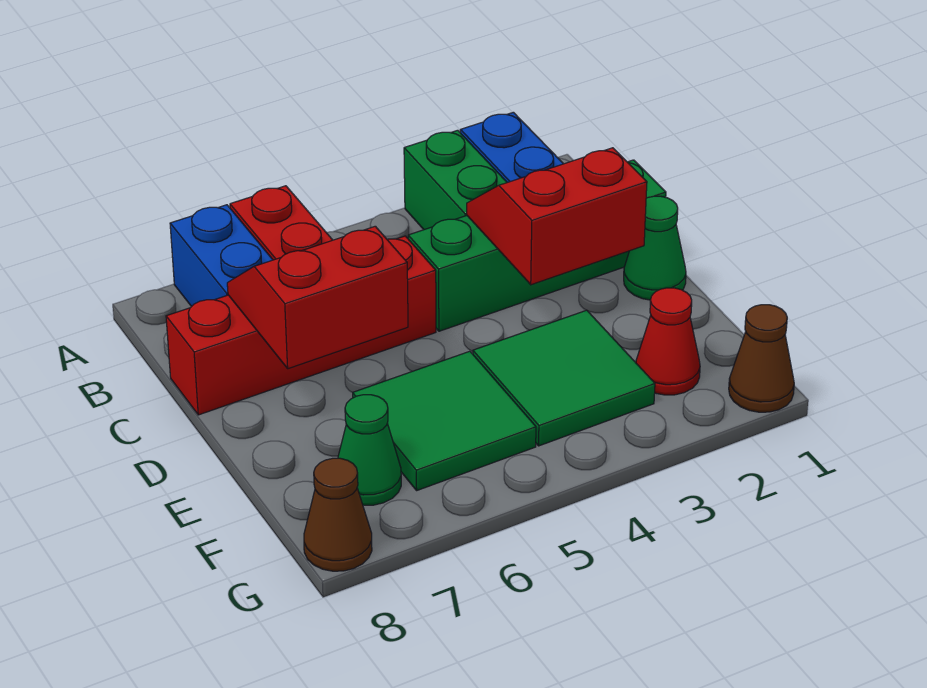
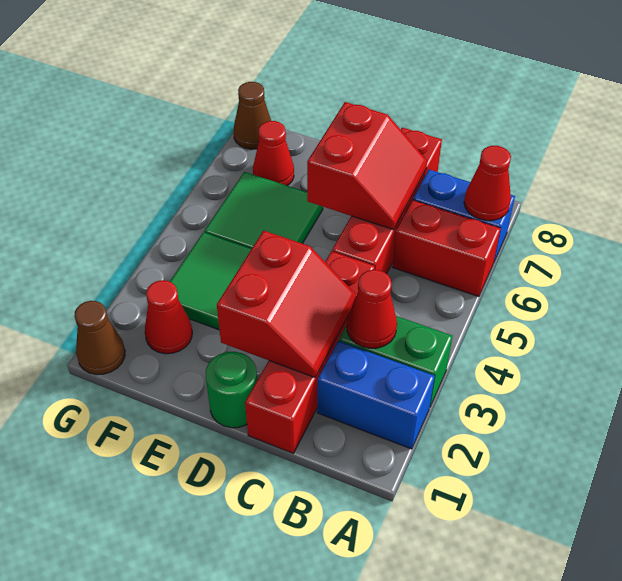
none -> red 1x1 cone [464,146,511,221]
none -> red 1x1 cone [347,270,397,348]
green 1x4 brick [408,160,666,331] -> red 1x4 brick [245,251,375,453]
green 1x1 cone [624,196,686,300] -> green 1x1 round brick [206,352,257,428]
green 1x1 cone [338,395,401,505] -> red 1x1 cone [253,121,294,186]

